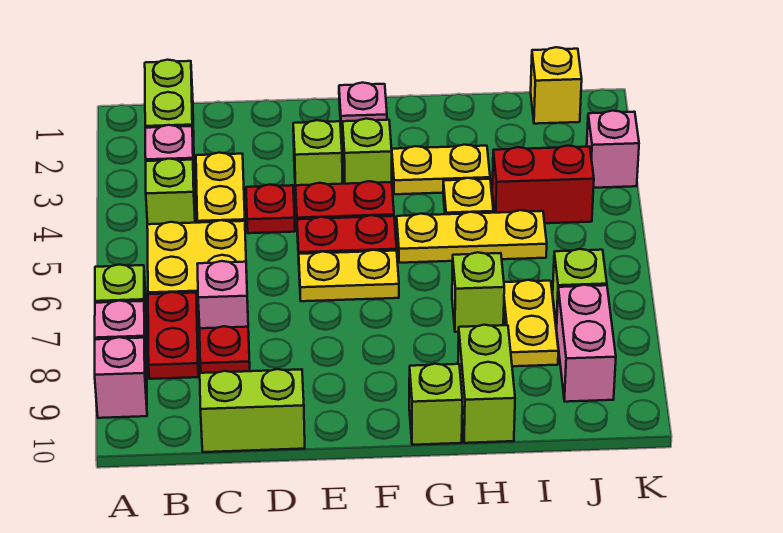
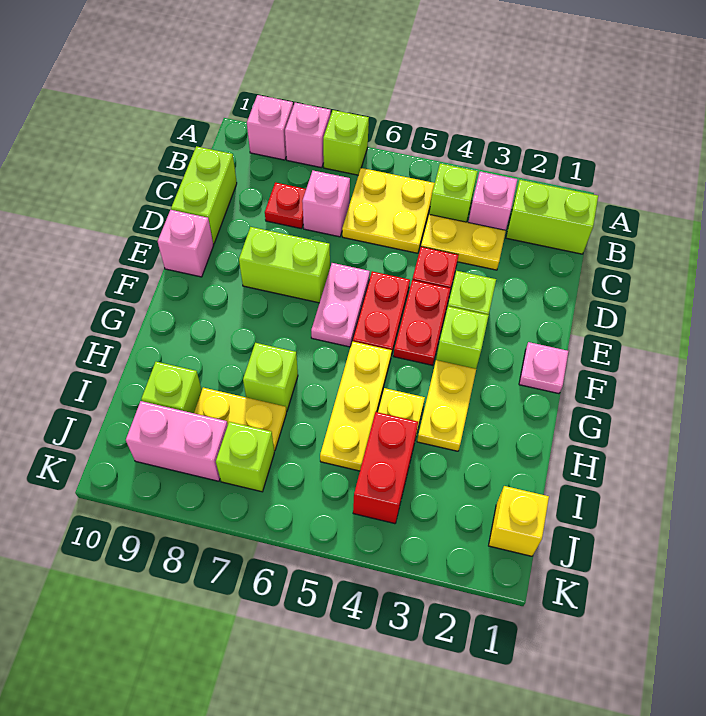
red 1x2 plate [148,292,198,379] -> none
yellow 1x2 plate [299,250,399,301] -> pink 1x2 plate [311,263,370,347]
lime 1x1 brick [409,364,462,445] -> lime 1x1 brick moved to [141,362,202,413]
lime 1x2 brick [458,325,515,443] -> lime 1x2 brick moved to [239,227,330,303]
pink 1x1 brick [587,111,639,188] -> pink 1x1 brick moved to [158,210,213,277]

